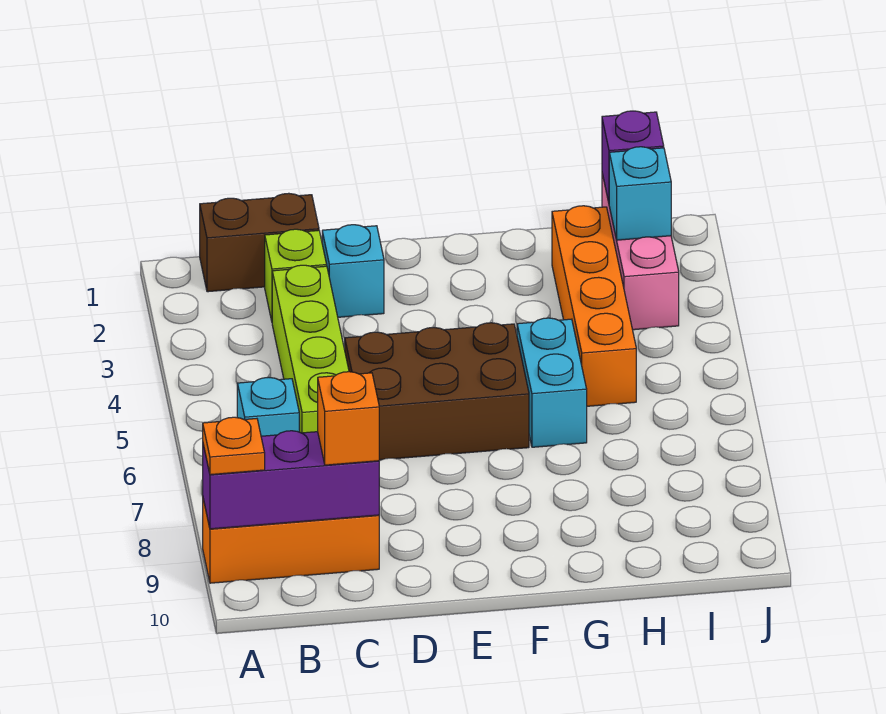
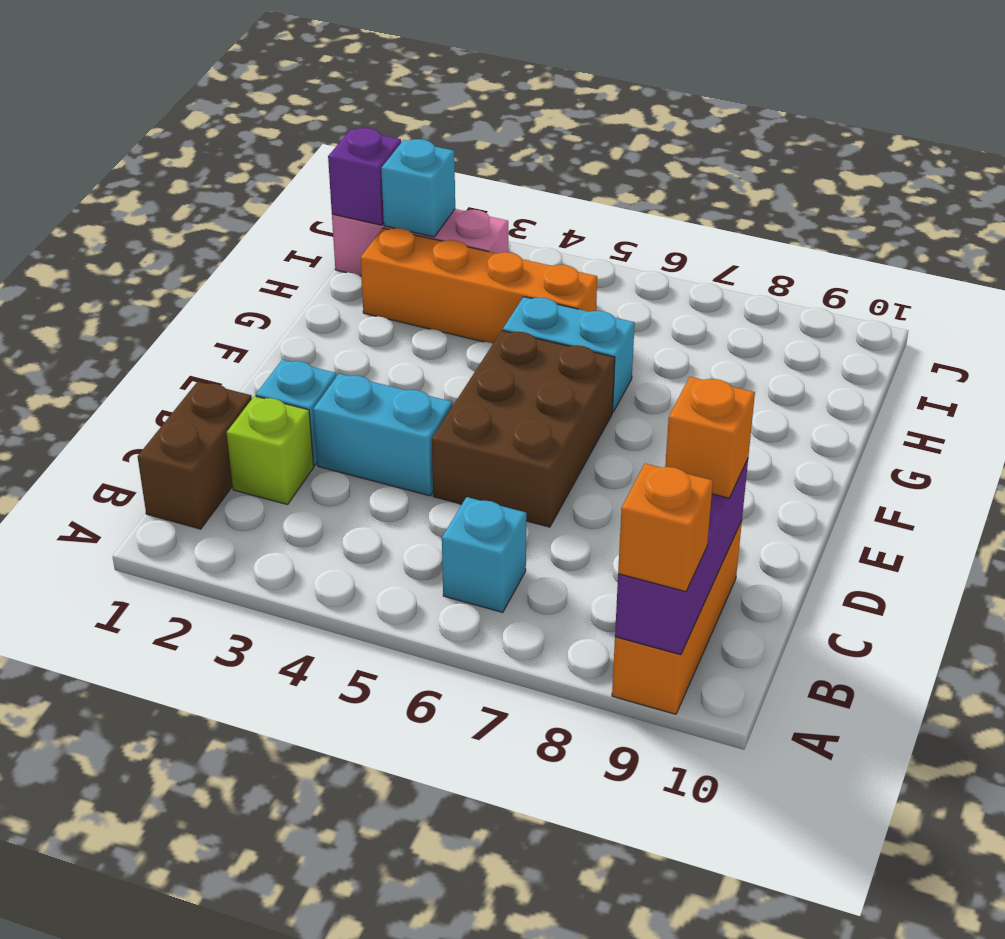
orange 1x1 plate [203,417,265,475] -> orange 1x1 brick [618,464,713,592]
lime 1x4 brick [272,265,349,433] -> none
none -> cyan 1x2 brick [313,374,452,496]

